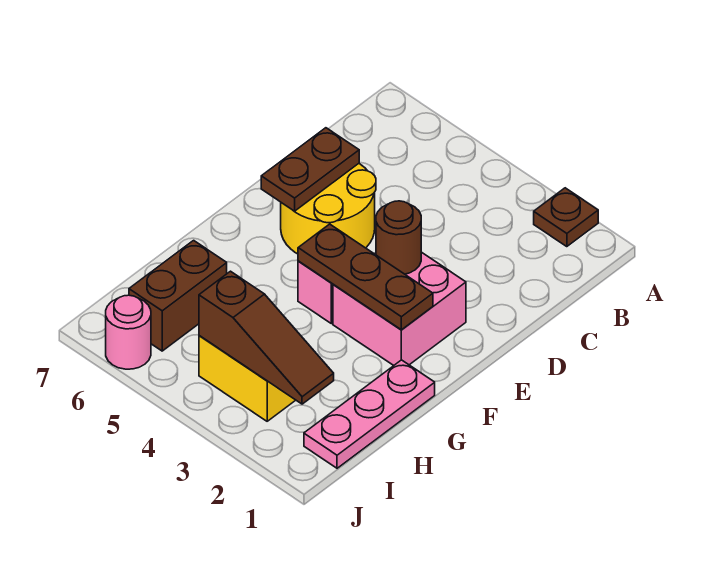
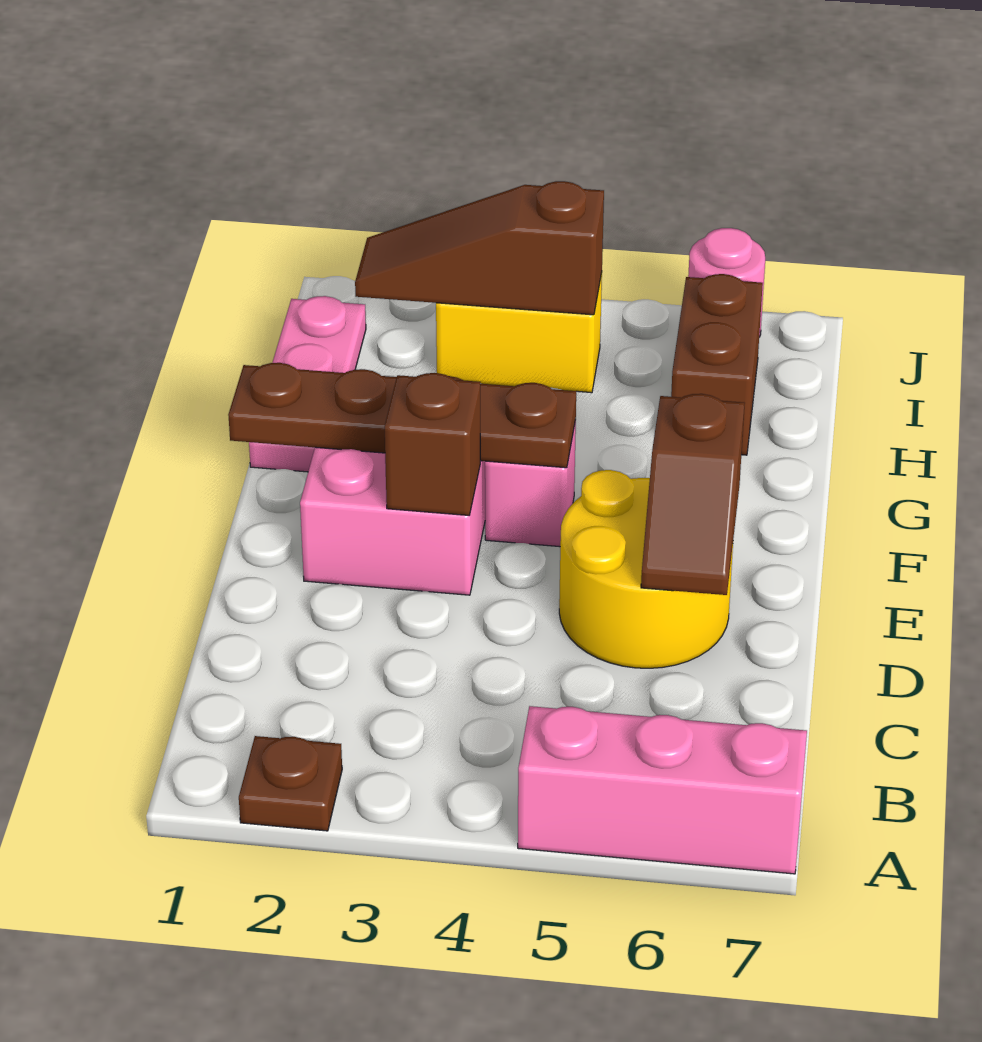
none -> pink 1x3 brick [518,706,807,874]
brown 1x2 plate [261,128,359,211] -> brown 1x2 slope [641,394,745,595]
brown 1x1 round brick [376,201,421,274] -> brown 1x1 brick [385,373,480,516]
brown 1x3 plate [298,224,433,330] -> brown 1x4 plate [228,363,576,468]

